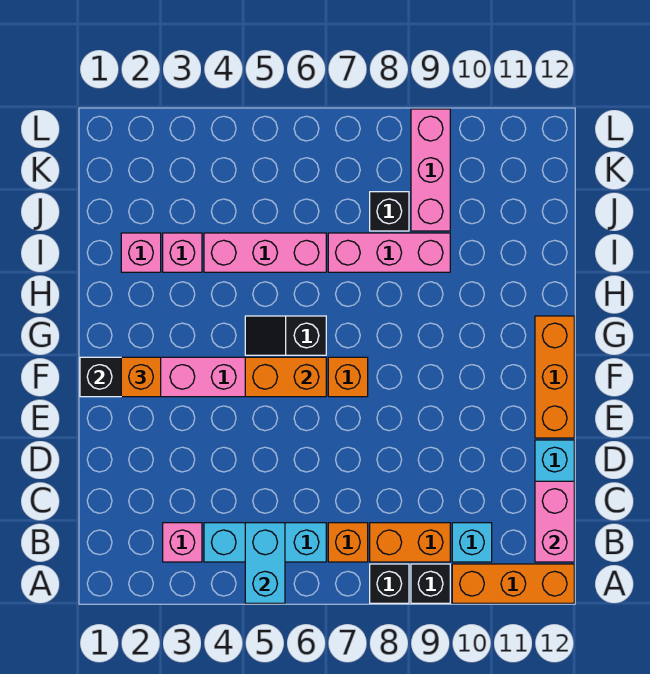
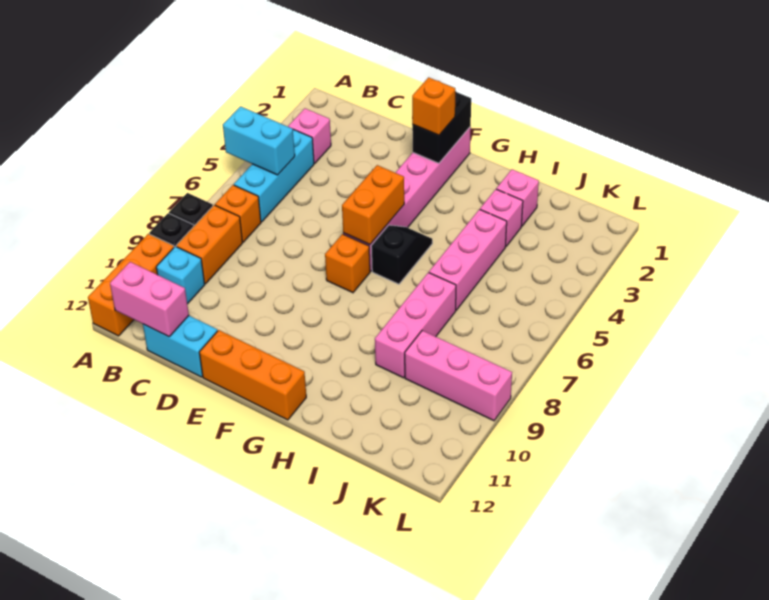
black 1x1 brick [370,192,409,231] -> none

